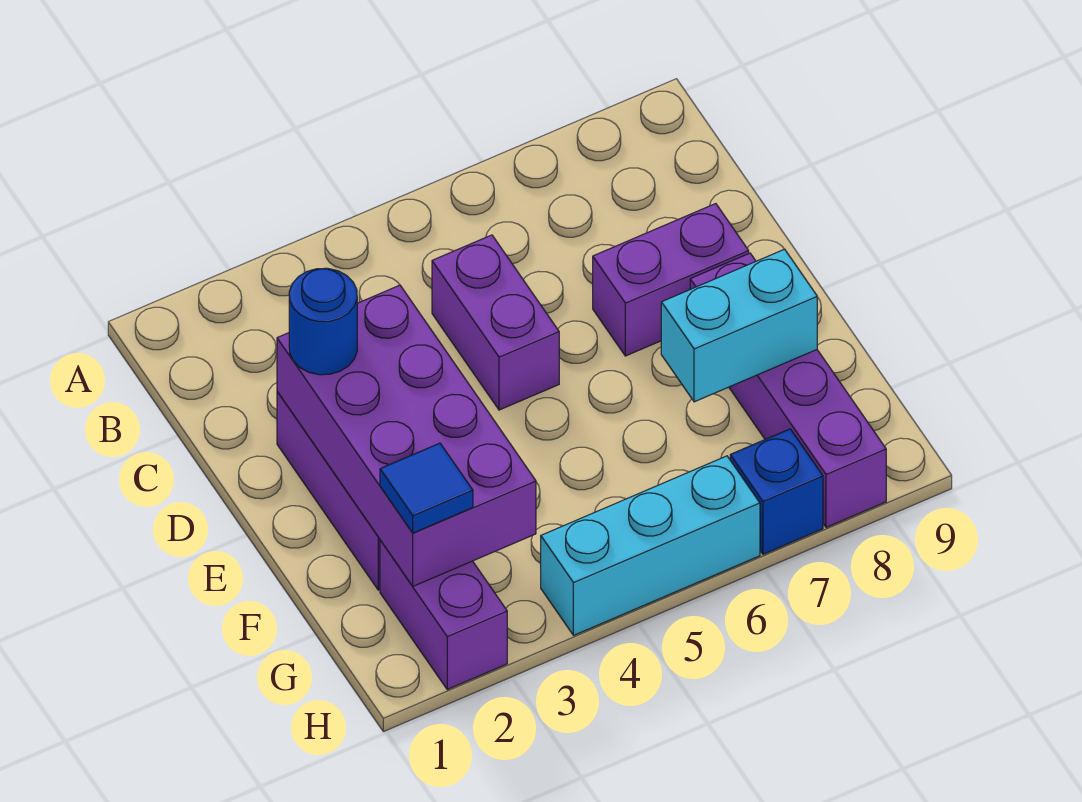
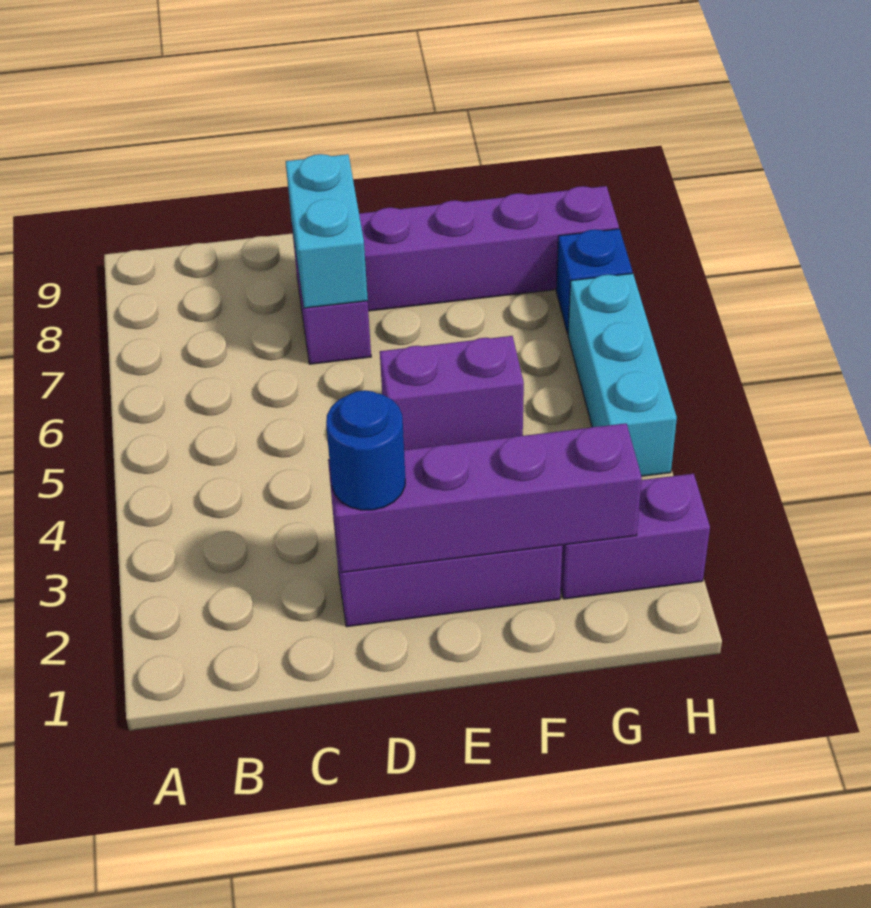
purple 1x2 brick [432,235,559,410] -> purple 1x2 brick moved to [380,336,524,450]
purple 2x4 brick [277,285,536,586] -> purple 1x4 brick [328,423,642,573]
cyan 1x2 brick [661,249,817,402] -> cyan 1x2 brick moved to [286,154,368,308]
blue 1x1 tile [380,443,473,533] -> none

